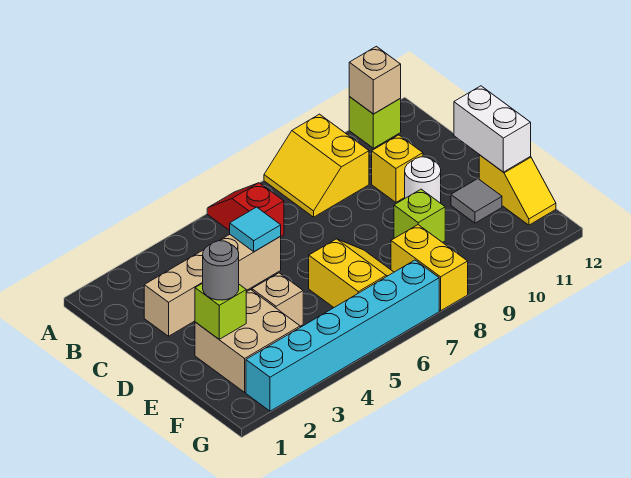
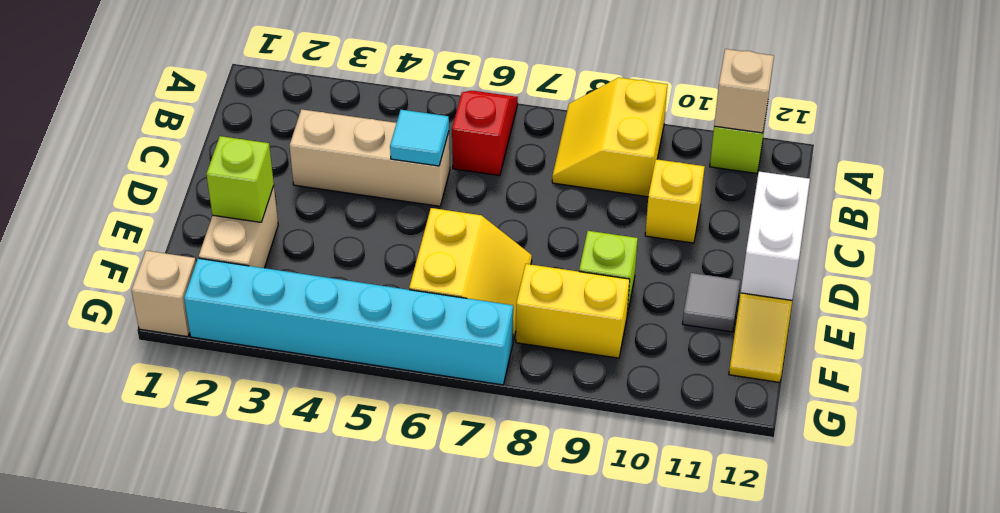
tan 1x4 brick [144,234,281,336] -> tan 1x3 brick [290,109,450,206]
white 1x1 round brick [405,157,441,203] -> none
tan 2x2 brick [195,290,300,392] -> tan 1x2 brick [199,186,278,268]
grey 1x1 round brick [203,241,239,300] -> none
tan 1x1 brick [252,273,303,326] -> tan 1x1 brick moved to [131,251,196,337]
yellow 1x2 brick [391,225,468,311] -> yellow 1x2 brick turned to [516,264,630,358]

